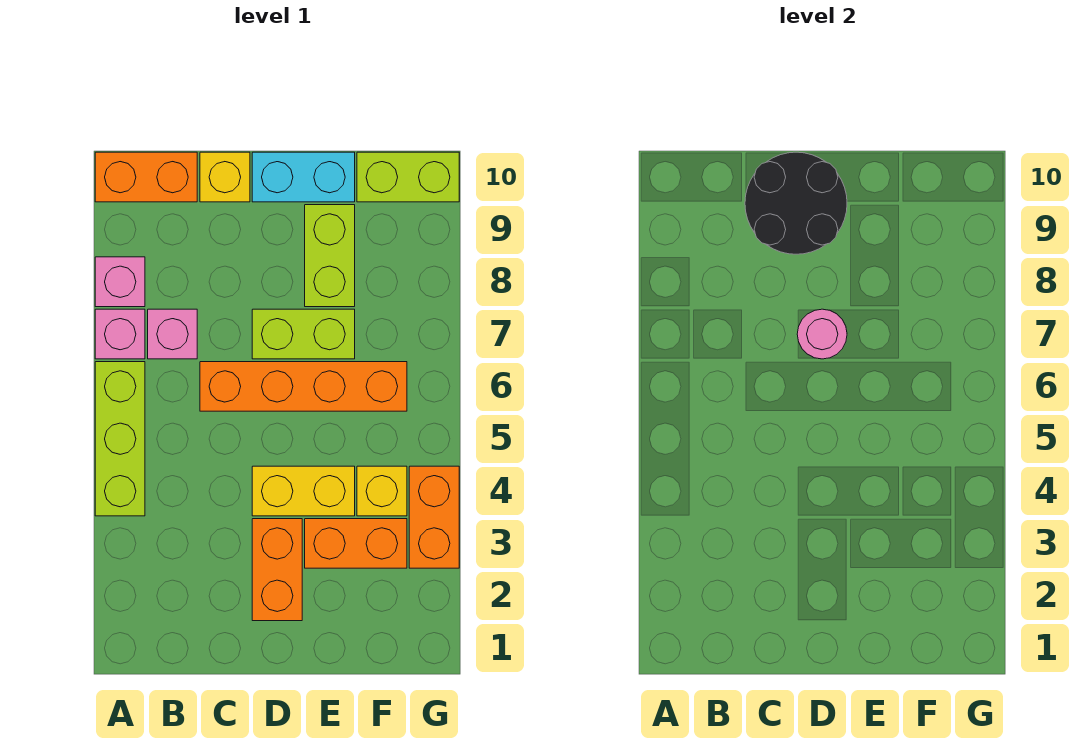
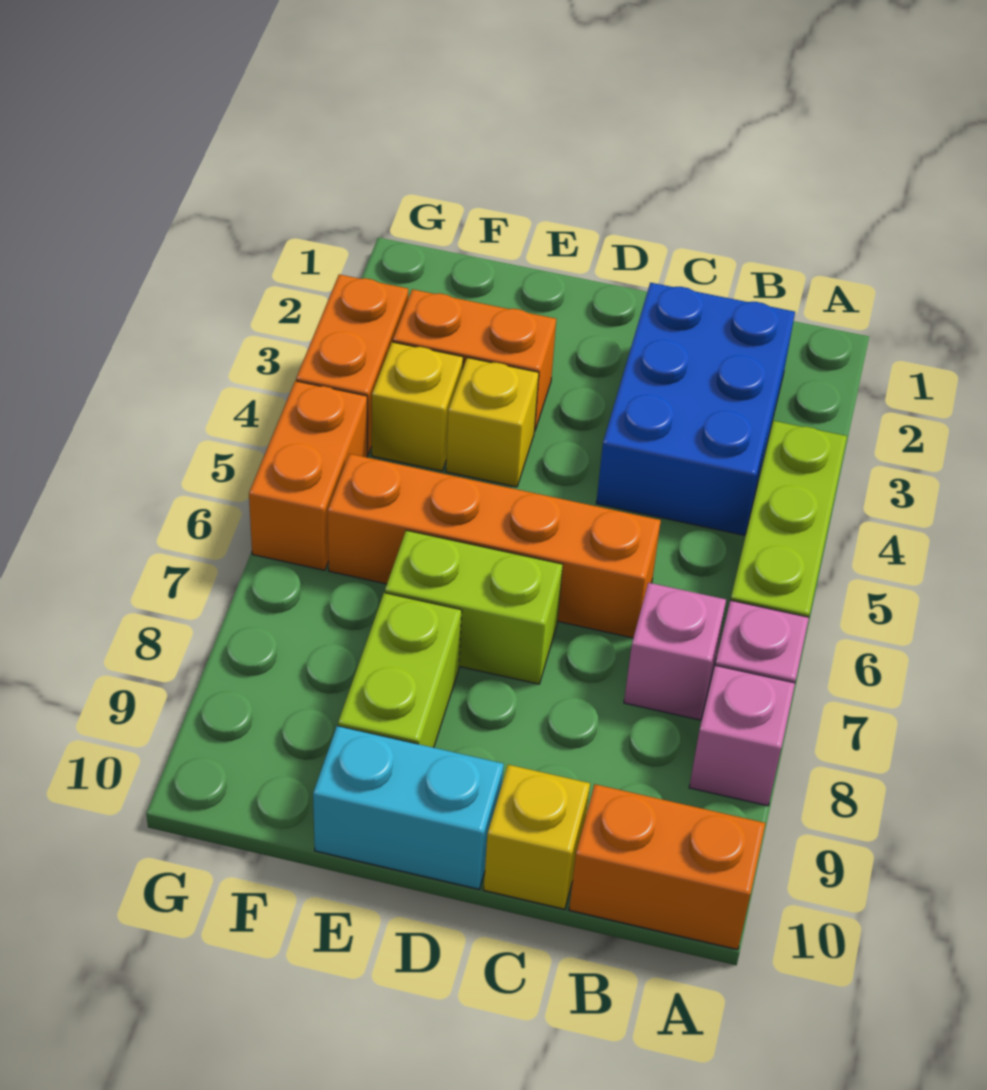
none -> blue 2x3 brick [596,283,795,535]
black 2x2 round brick [745,152,847,254] -> none
orange 1x2 brick [252,519,302,621] -> orange 1x2 brick moved to [249,381,367,570]
yellow 1x2 brick [252,466,355,516] -> yellow 1x1 brick [446,358,539,487]
pink 1x1 round brick [797,309,847,359] -> none
lime 1x2 brick [357,152,459,202] -> none

